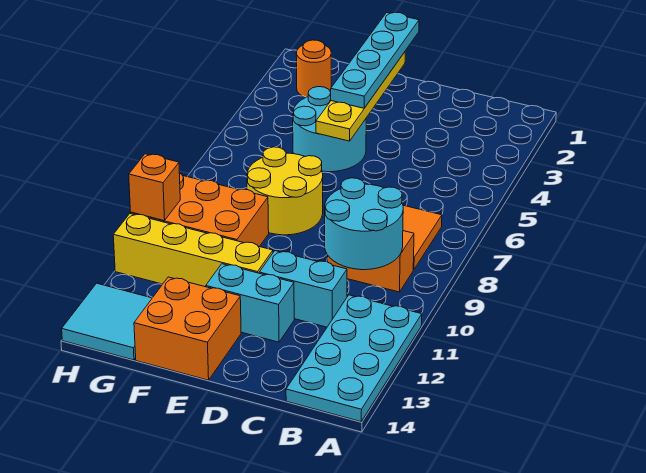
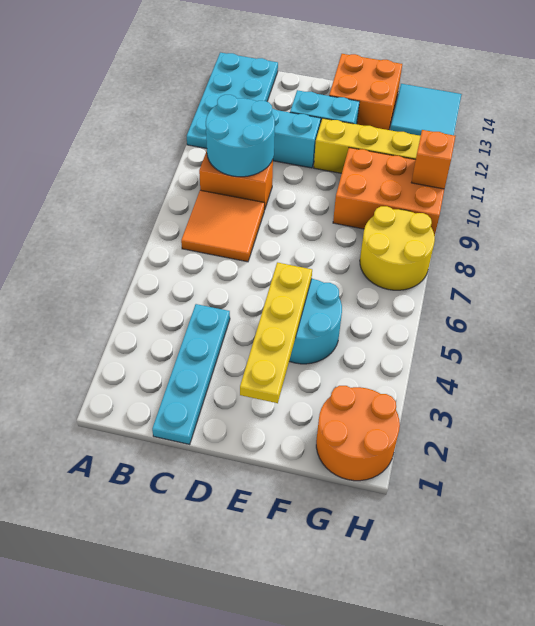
cyan 1x4 plate [330,12,419,108] -> cyan 1x4 plate moved to [152,304,230,444]
yellow 2x2 round brick [247,147,323,235] -> yellow 2x2 round brick moved to [360,206,435,290]
orange 1x1 round brick [296,40,331,97] -> orange 2x2 round brick [316,386,400,481]

